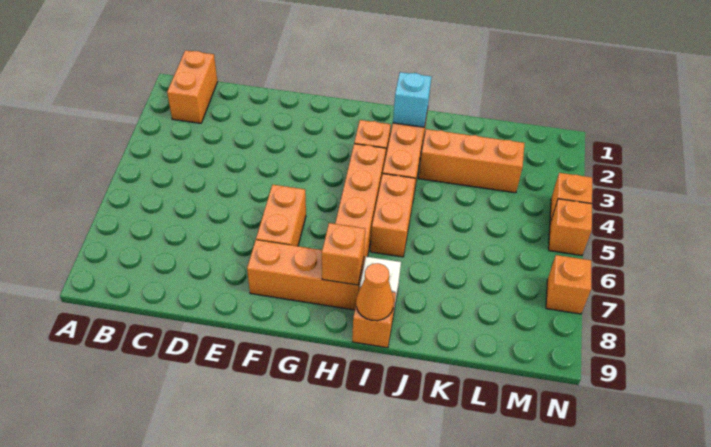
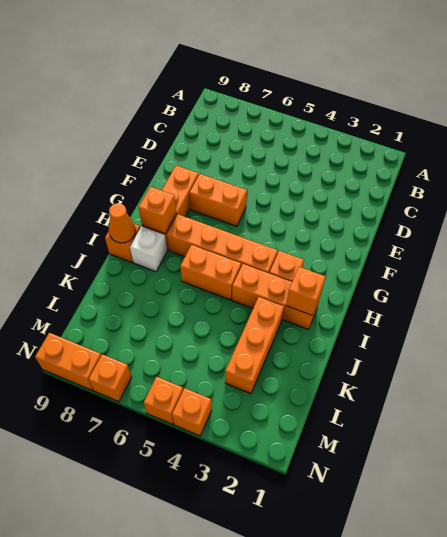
orange 1x2 brick [167,50,218,123] -> orange 1x2 brick moved to [35,333,101,390]
cyan 1x1 brick [393,72,431,127] -> orange 1x1 brick [286,267,325,315]

